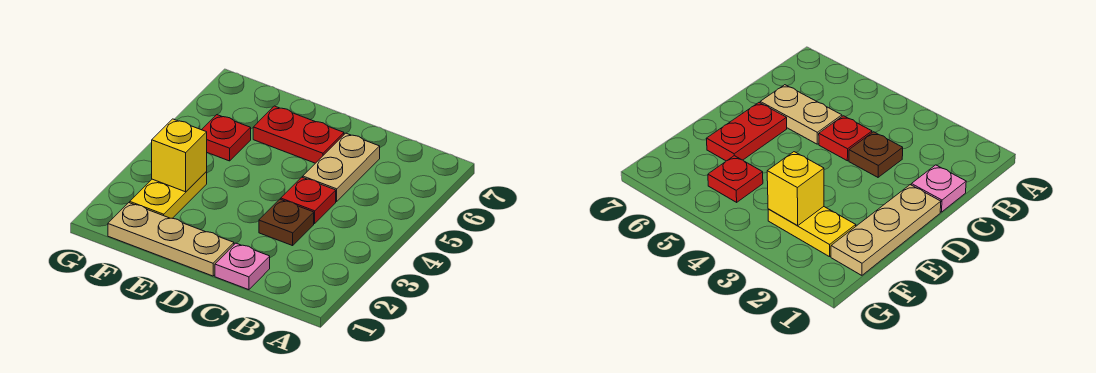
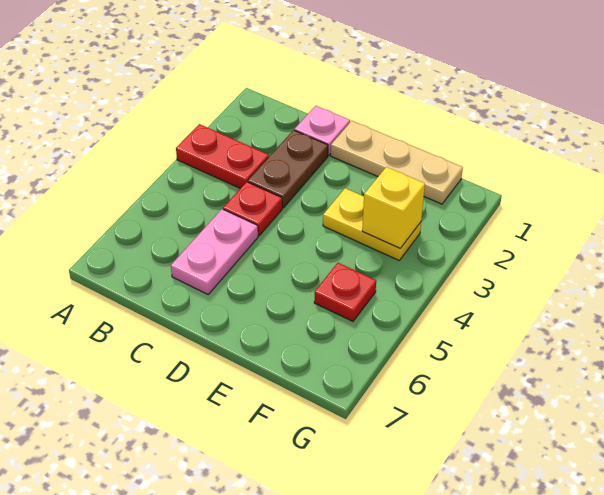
brown 1x1 plate [259,199,314,246] -> brown 1x2 plate [248,130,328,208]
tan 1x2 plate [303,133,380,202] -> pink 1x2 plate [171,209,258,294]
red 1x2 plate [253,106,344,163] -> red 1x2 plate moved to [176,124,269,188]
yellow 1x2 plate [129,172,207,218] -> yellow 1x2 plate turned to [323,188,421,260]

